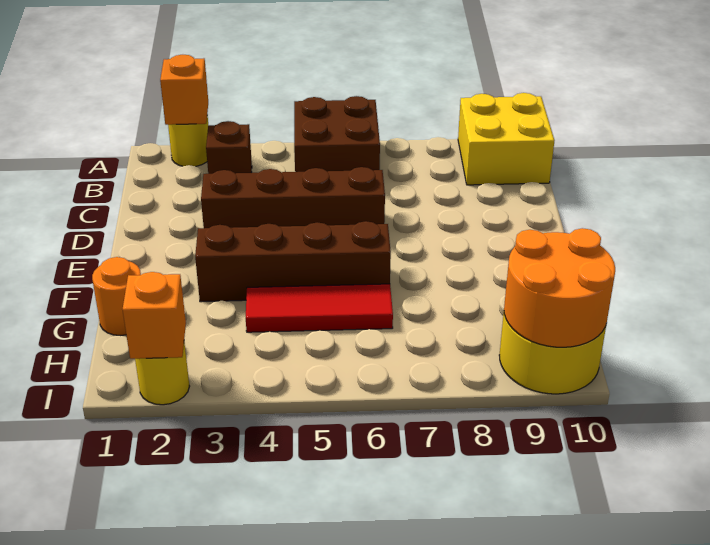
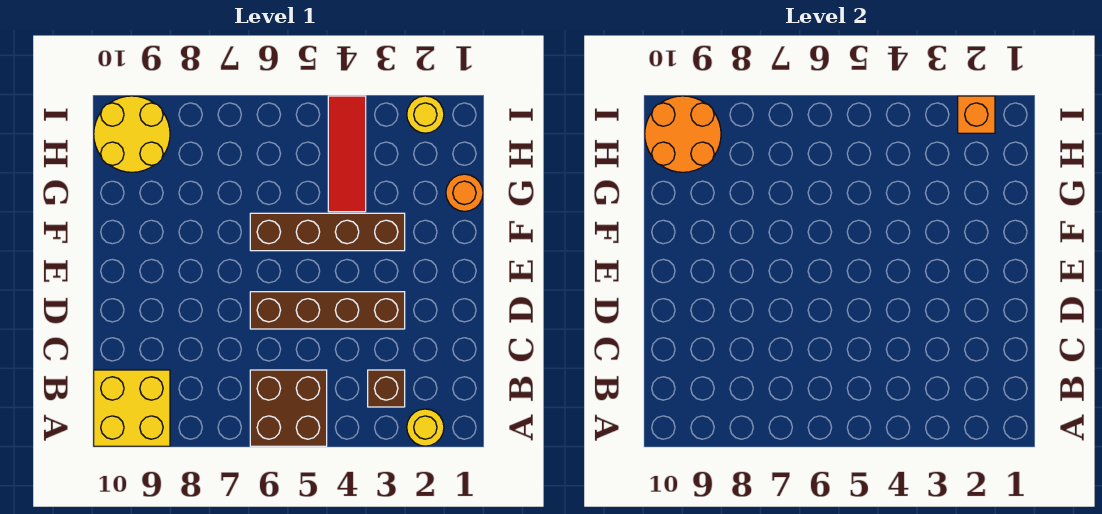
orange 1x1 brick [160,55,208,125] -> none
red 1x3 tile [246,284,393,332] -> red 1x3 tile turned to [328,96,366,212]

